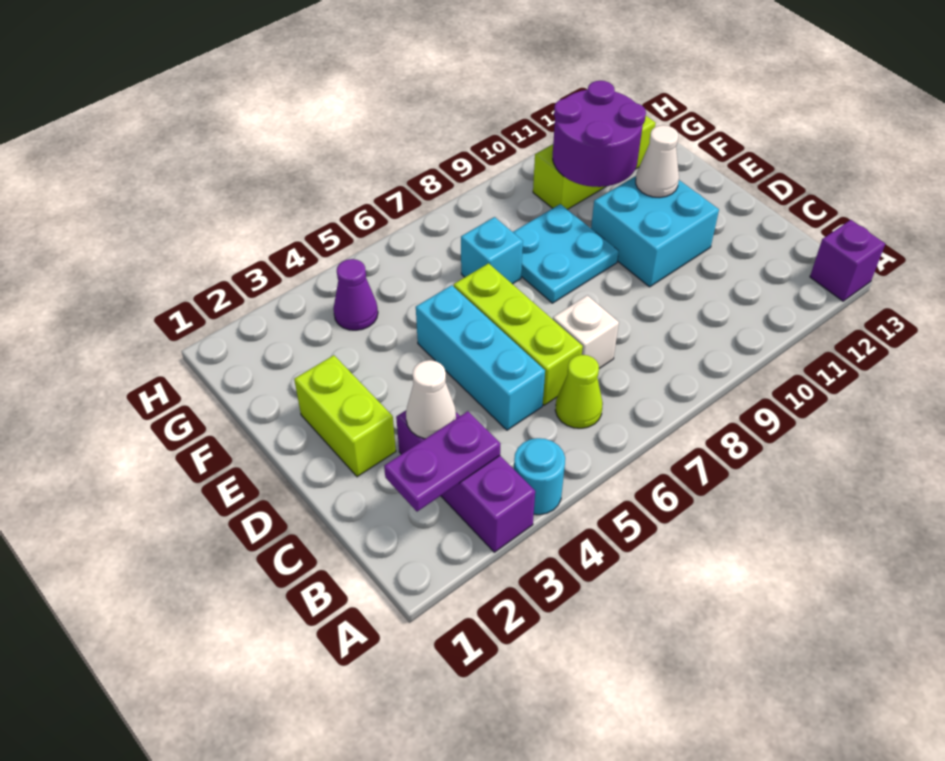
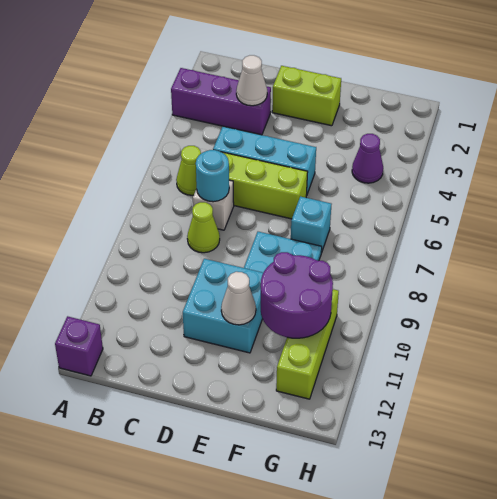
cyan 1x1 round brick [514,438,565,515] -> cyan 1x1 round brick moved to [196,150,229,202]
purple 1x2 plate [384,411,500,512] -> none
none -> lime 1x1 cone [187,202,220,253]

